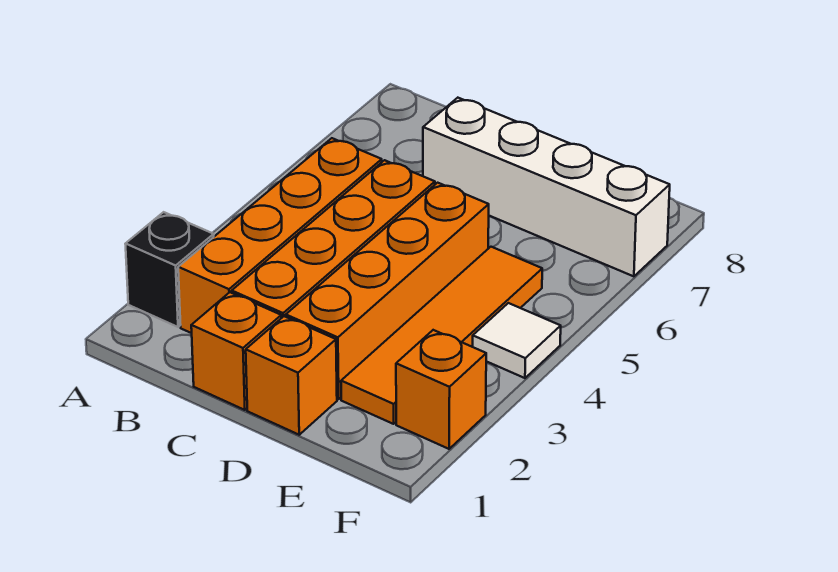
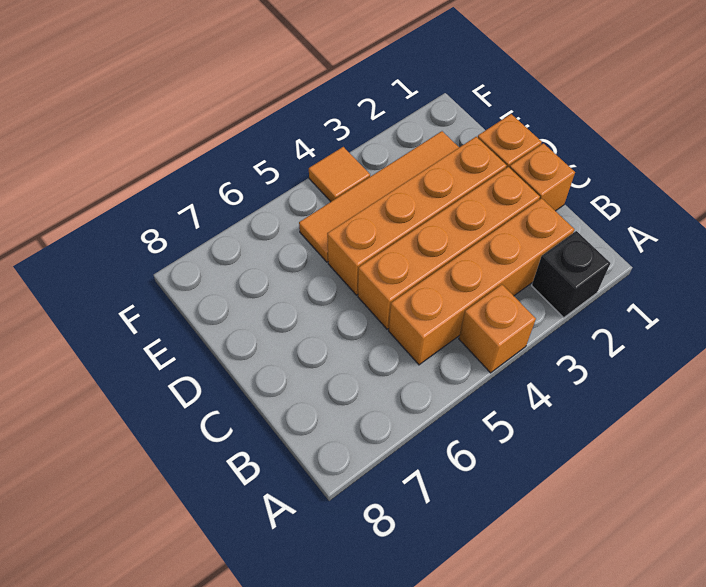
white 1x4 brick [423,98,670,276] -> none
orange 1x1 brick [396,330,486,449] -> orange 1x1 brick moved to [459,285,536,373]
white 1x1 tile [473,303,561,378] -> orange 1x1 tile [309,147,370,202]

